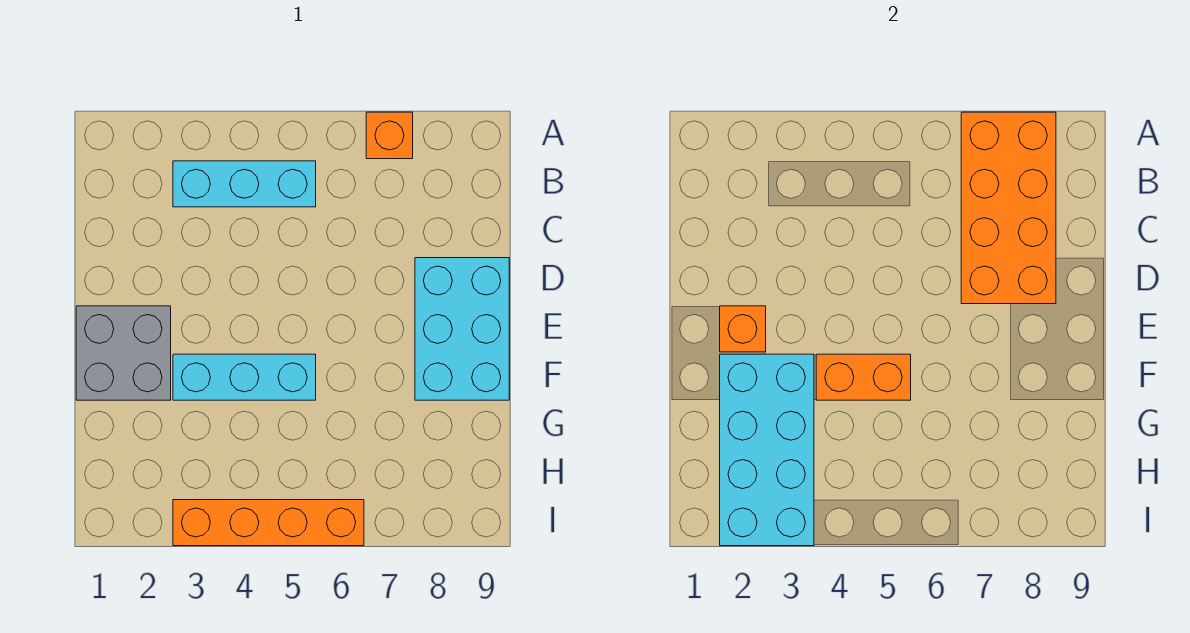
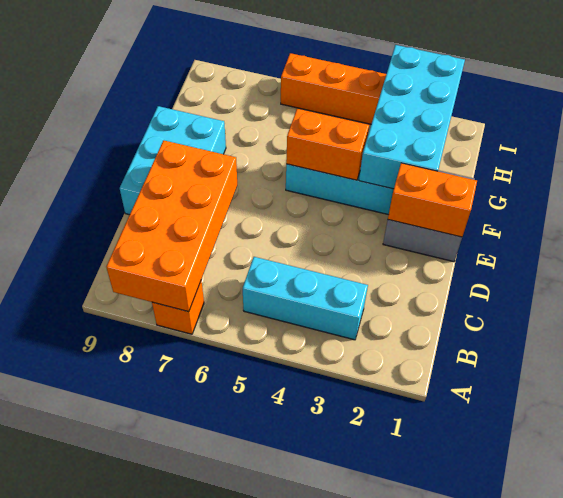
orange 1x1 brick [720,306,766,352] -> orange 1x2 brick [388,163,477,237]

